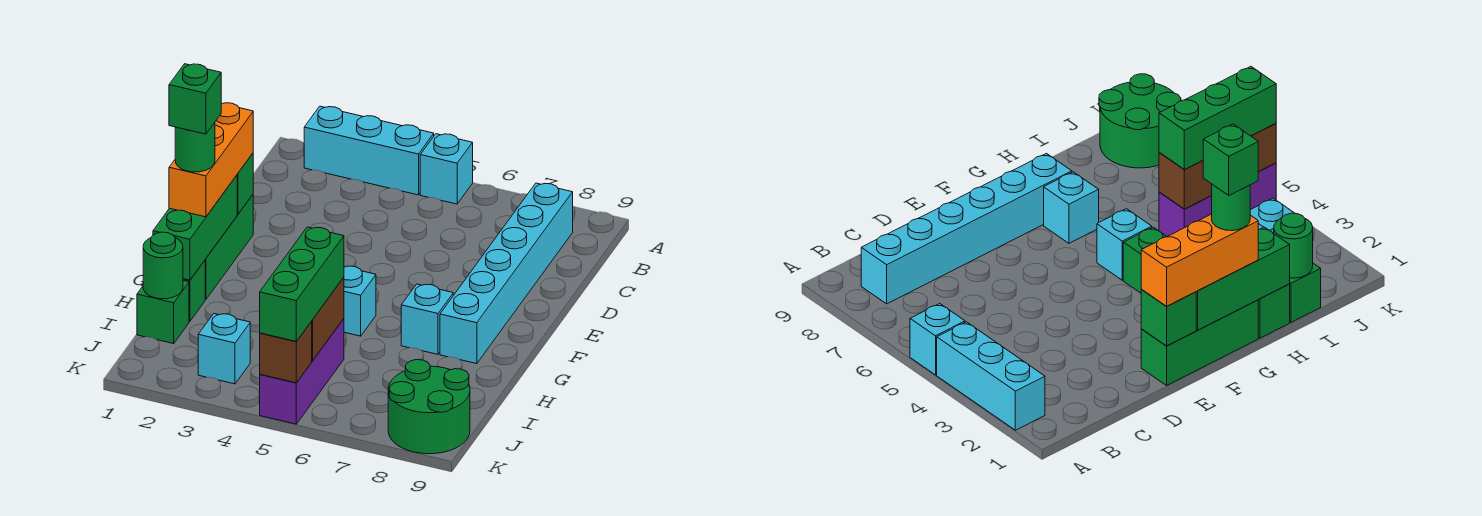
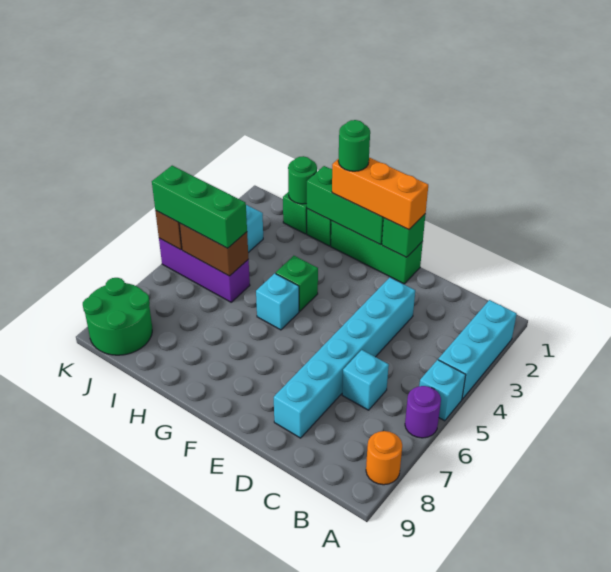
none -> purple 1x1 round brick [405,386,441,438]
none -> orange 1x1 round brick [366,431,402,485]
cyan 1x6 brick [440,183,573,364] -> cyan 1x6 brick turned to [274,277,415,438]
green 1x1 brick [169,64,221,134] -> none
cyan 1x1 brick [401,284,453,354] -> cyan 1x1 brick moved to [342,350,389,410]

